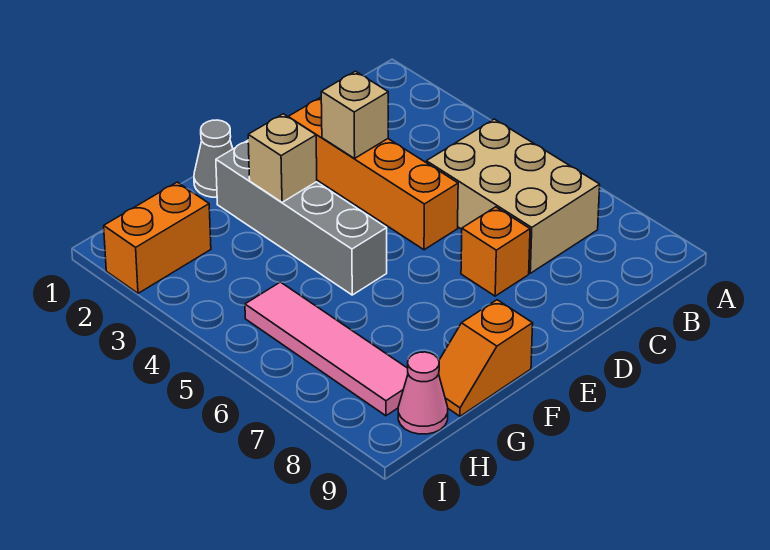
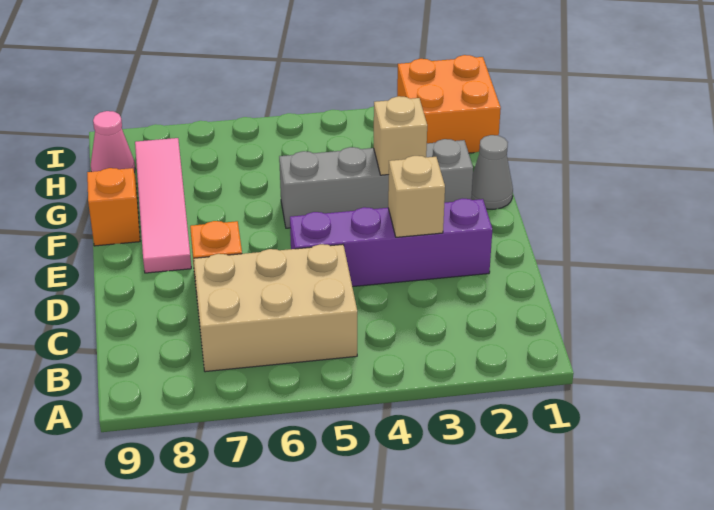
orange 1x4 brick [288,97,458,250] -> purple 1x4 brick [290,199,492,287]
orange 1x2 brick [104,182,211,293] -> orange 2x2 brick [397,55,501,153]
pink 1x4 tile [245,282,408,416] -> pink 1x4 tile turned to [135,138,191,273]

